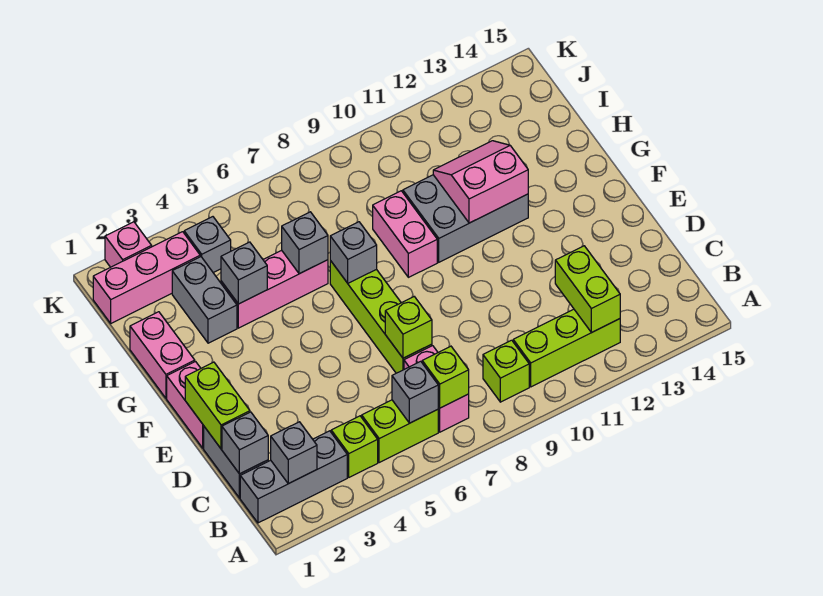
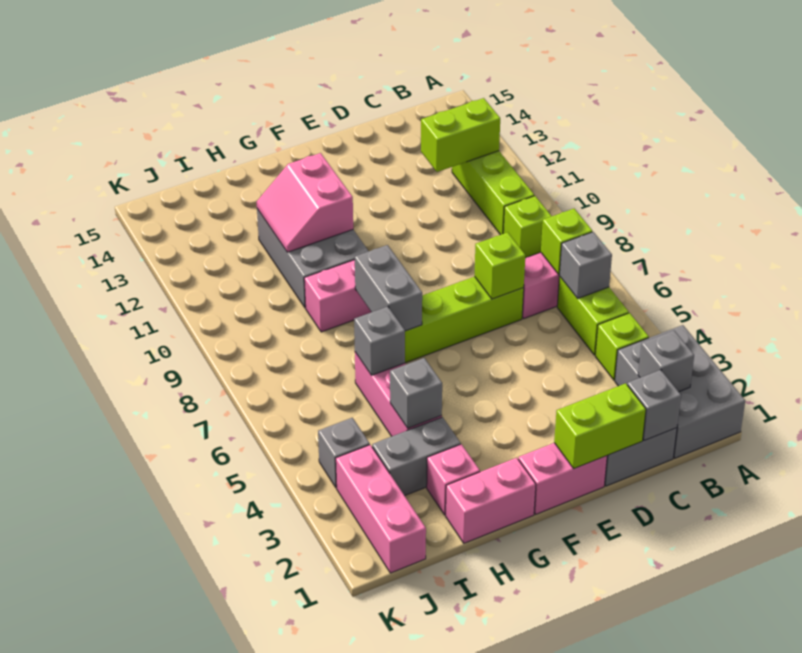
grey 1x3 brick [240,431,347,523] -> grey 2x3 brick [615,325,745,458]
grey 1x1 brick [330,222,377,283] -> grey 1x2 brick [355,245,422,331]
pink 1x1 brick [105,222,152,267] -> pink 1x1 brick moved to [427,444,480,515]

